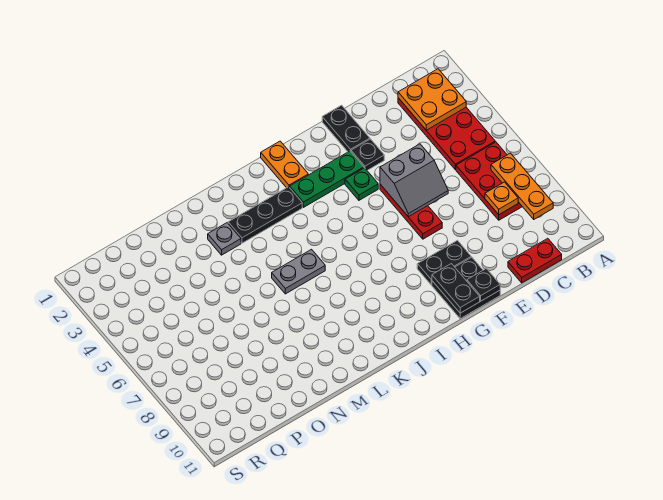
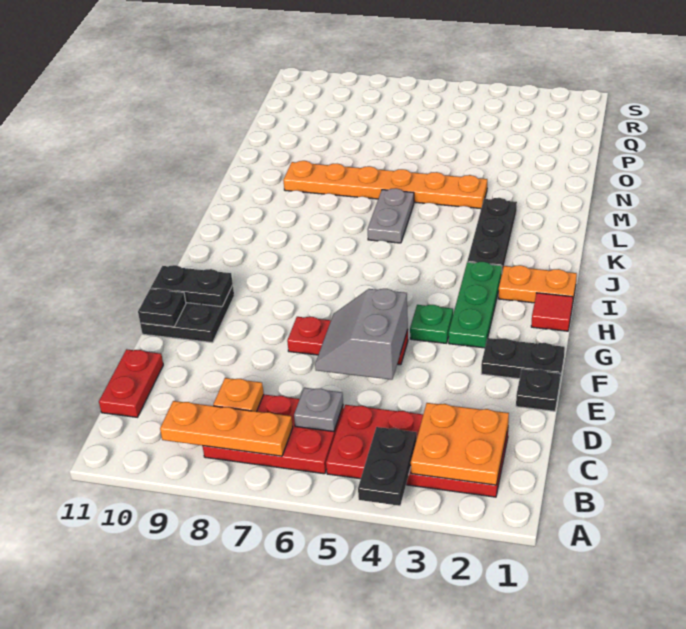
black 1x1 plate [351,139,384,170] -> black 1x1 plate moved to [516,369,560,411]
black 1x2 plate [417,240,471,285] -> black 1x2 plate moved to [358,427,417,506]
none -> red 1x1 tile [531,293,573,331]
grey 1x1 plate [208,223,241,255] -> grey 1x1 plate moved to [294,388,343,432]
none -> orange 1x6 plate [283,161,487,209]

